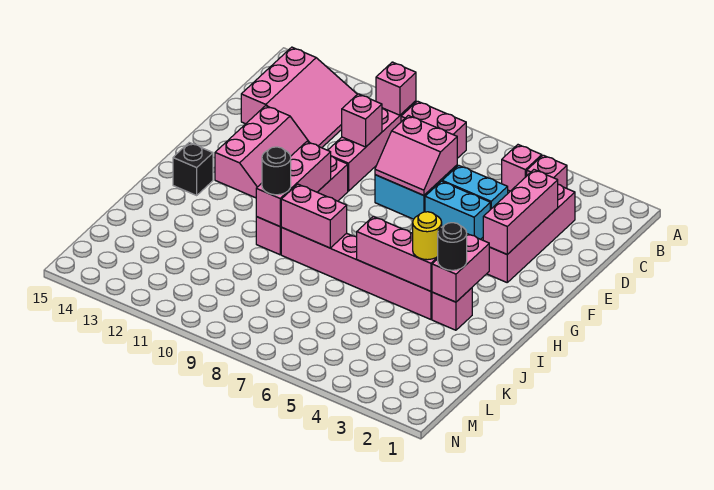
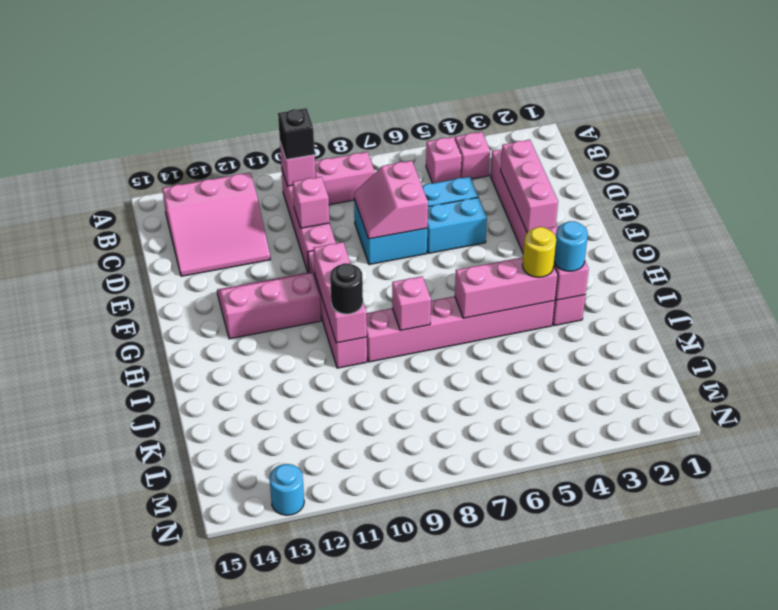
pink 3x3 slope [241,47,357,148] -> pink 3x3 slope turned to [162,173,270,276]
pink 2x2 slope [375,115,457,195] -> pink 2x2 slope turned to [354,161,428,239]
pink 2x3 slope [215,106,309,198] -> pink 2x3 slope turned to [217,273,321,339]
black 1x1 brick [173,143,213,195] -> black 1x1 brick moved to [278,108,315,160]
black 1x1 round brick [438,223,467,270] -> cyan 1x1 round brick [554,221,588,271]
pink 1x2 brick [281,184,347,248] -> pink 1x1 brick [392,276,431,331]
none -> cyan 1x1 round brick [269,464,304,515]

